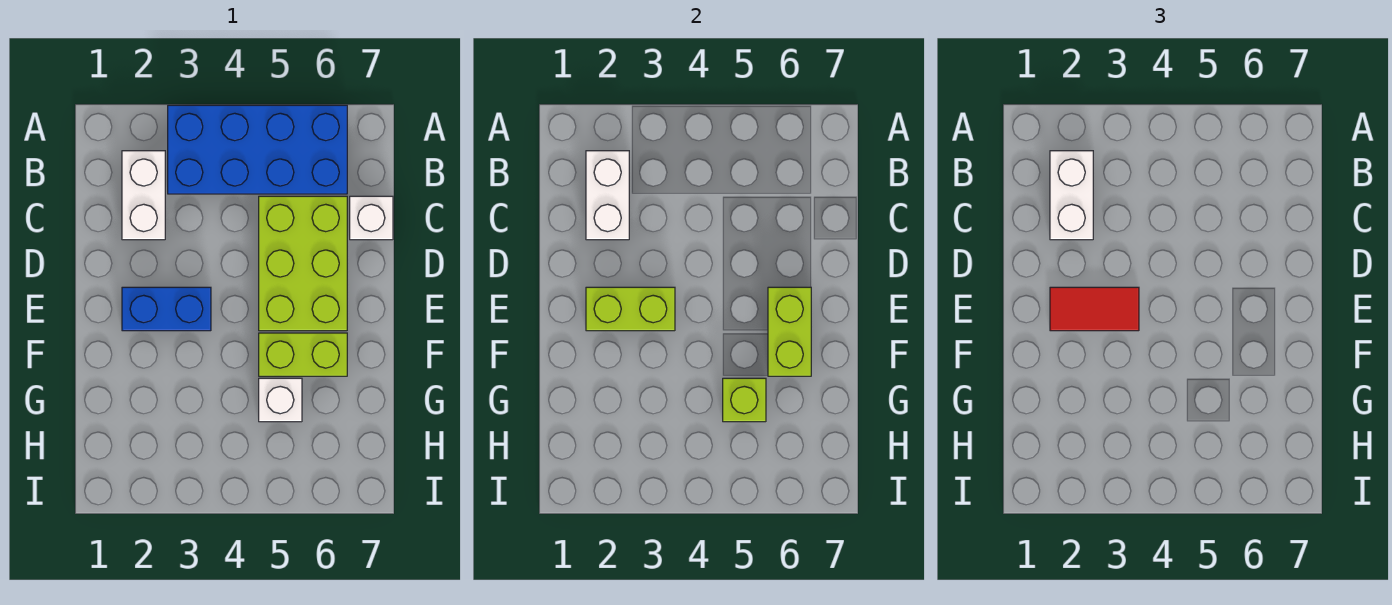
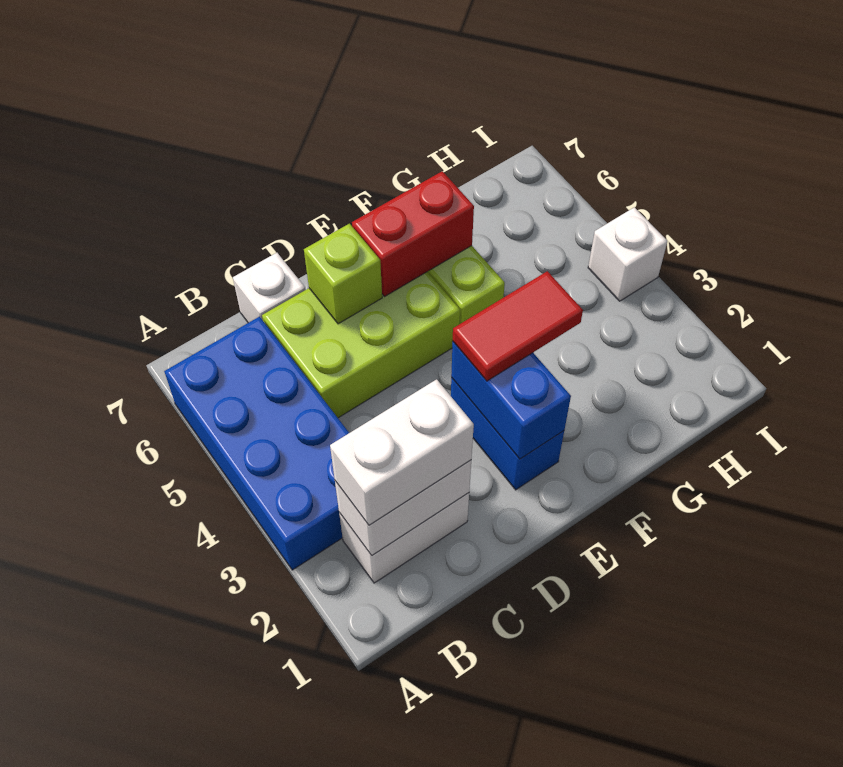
lime 1x2 brick [586,287,675,331] -> blue 1x2 brick [451,342,571,459]
red 1x2 tile [1050,287,1139,331] -> red 1x2 tile turned to [453,271,583,381]
lime 1x2 brick [768,287,811,376] -> red 1x2 brick [352,171,474,297]
white 1x1 brick [259,378,302,422] -> white 1x1 brick moved to [588,207,667,301]
lime 1x1 brick [723,378,766,422] -> lime 1x1 brick moved to [304,224,382,324]

